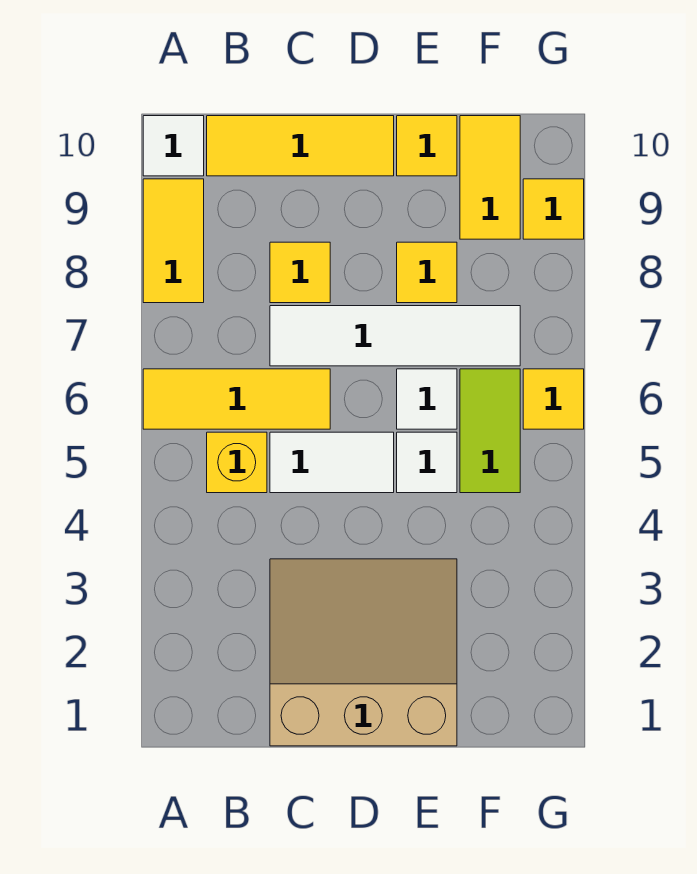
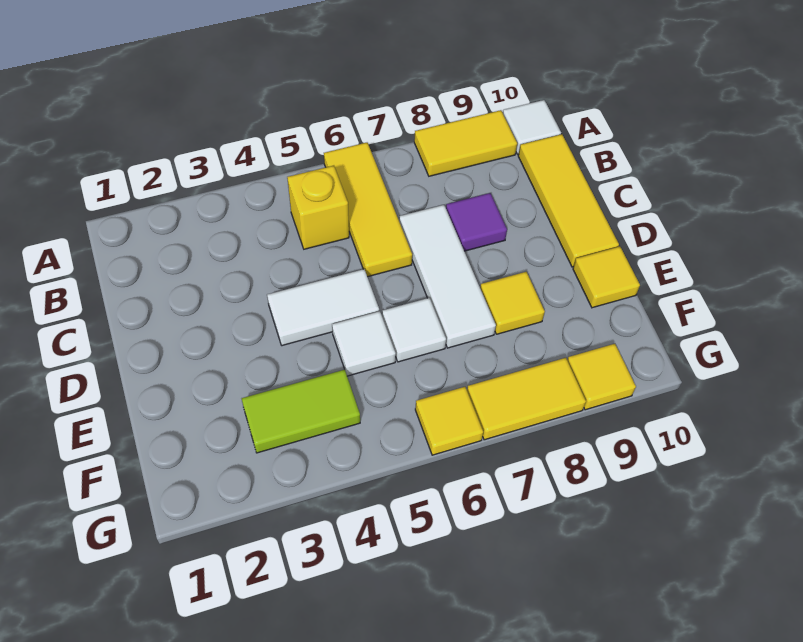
tan 3x3 slope [270,559,457,746] -> none
white 1x2 tile [270,432,394,493] -> white 1x2 tile turned to [267,269,379,346]
white 1x4 tile [270,306,520,366] -> white 1x3 tile [399,205,496,348]
yellow 1x1 tile [270,242,330,303] -> purple 1x1 tile [446,193,507,251]
lime 1x2 tile [460,369,520,493] -> lime 1x2 tile moved to [242,370,360,453]
yellow 1x2 tile [460,116,520,239] -> yellow 1x2 tile moved to [467,358,586,440]

